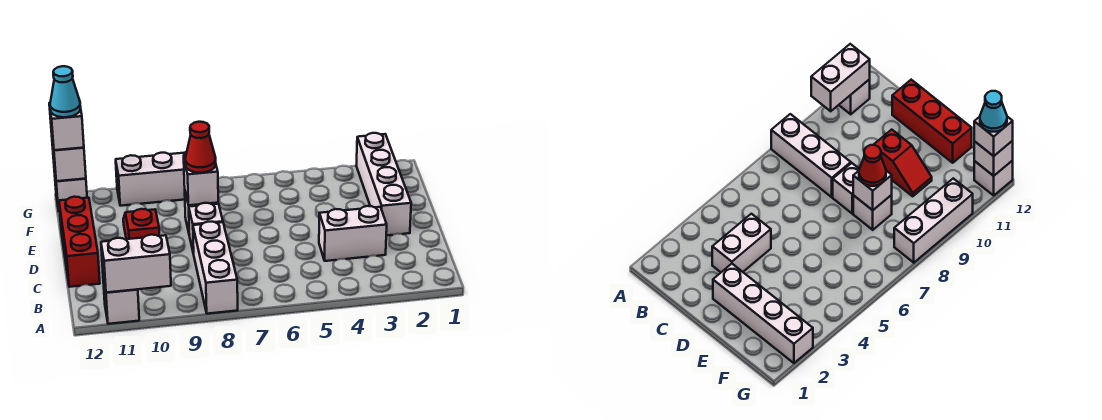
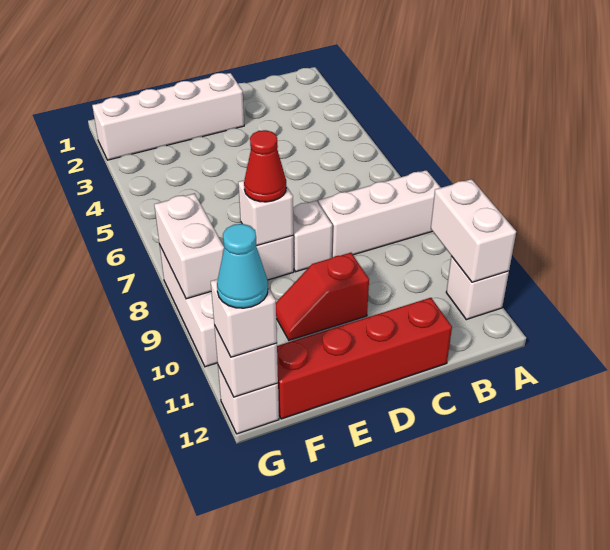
white 1x2 brick [319,206,387,261] -> white 1x2 brick moved to [154,193,224,299]
red 1x3 brick [59,197,100,287] -> red 1x4 brick [277,298,452,419]

